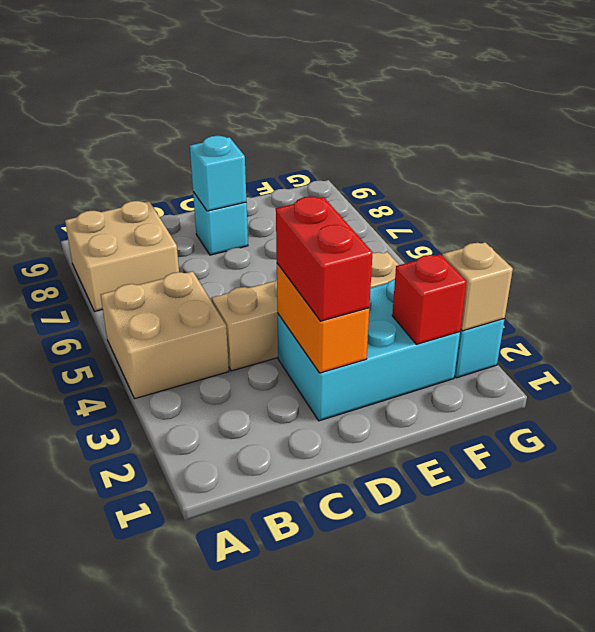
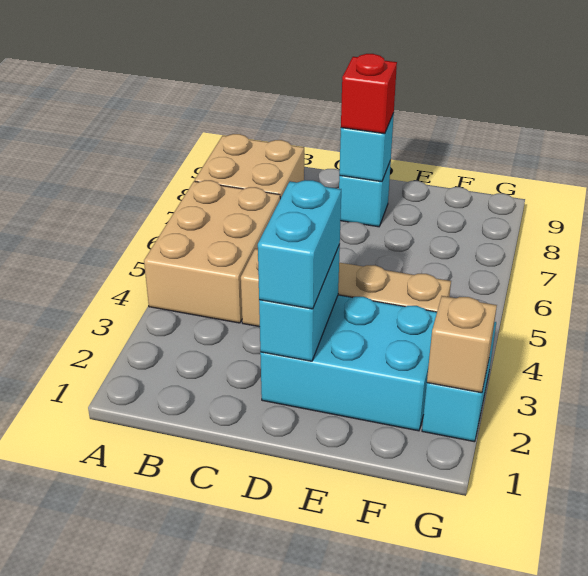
tan 2x2 brick [101,271,229,399] -> tan 2x3 brick [144,180,280,323]
orange 1x2 brick [277,263,369,373] -> cyan 1x2 brick [259,245,340,361]
red 1x2 brick [276,196,373,321] -> cyan 1x2 brick [258,180,341,309]
red 1x1 brick [392,254,467,344] -> red 1x1 brick moved to [341,54,397,134]

